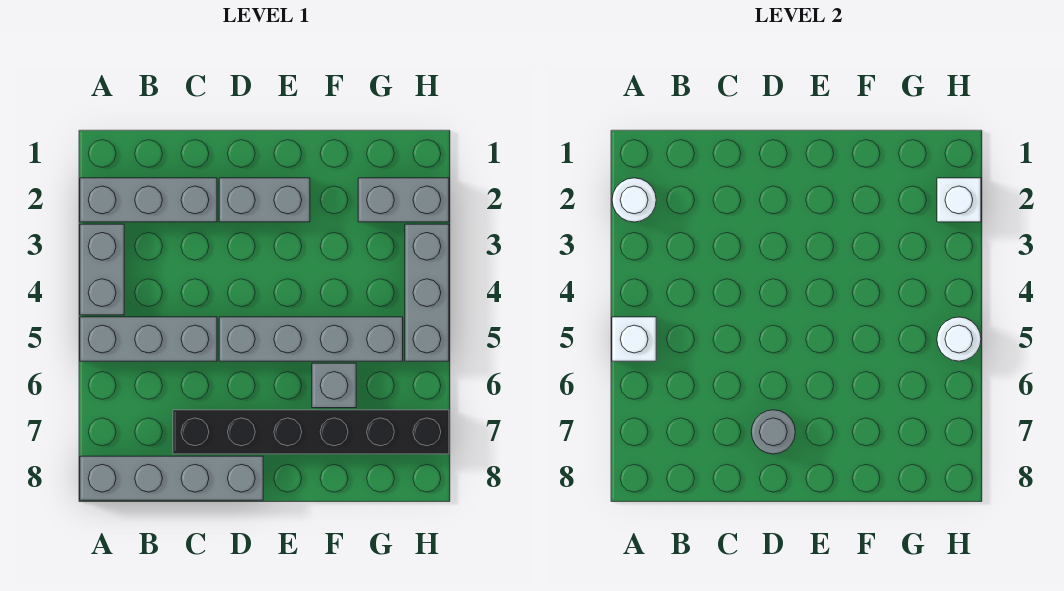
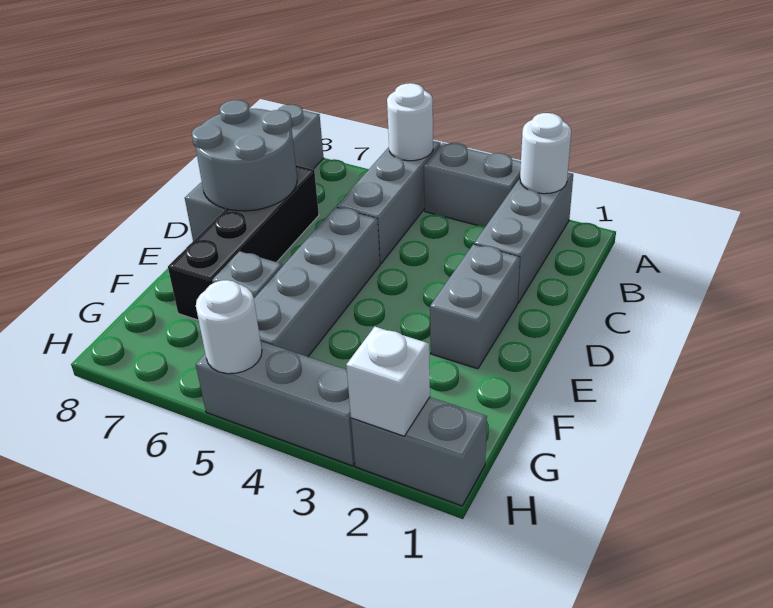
white 1x1 brick [612,317,656,361] -> white 1x1 round brick [387,83,433,161]
black 1x6 brick [173,410,449,454] -> black 1x4 brick [168,165,319,320]
grey 1x1 round brick [751,410,795,454] -> grey 2x2 round brick [192,100,297,211]
grey 1x2 brick [358,178,449,222] -> grey 1x2 brick turned to [351,397,487,506]

